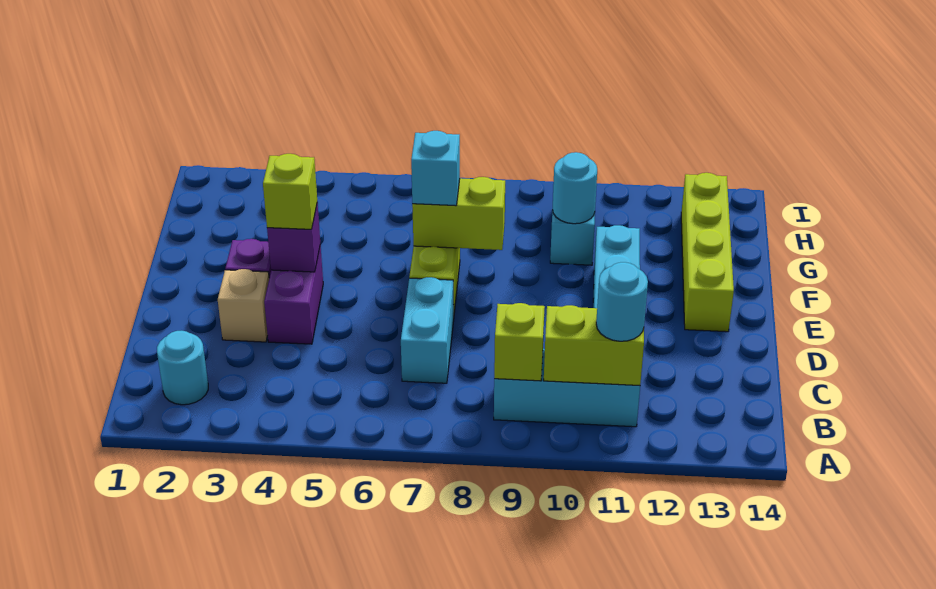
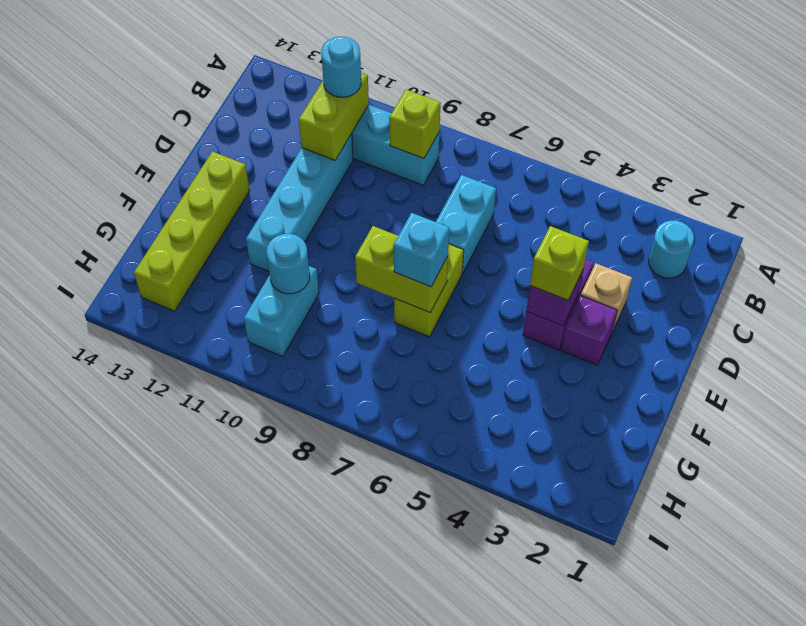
lime 1x2 brick [544,305,644,385] -> lime 1x2 brick turned to [299,73,369,160]

